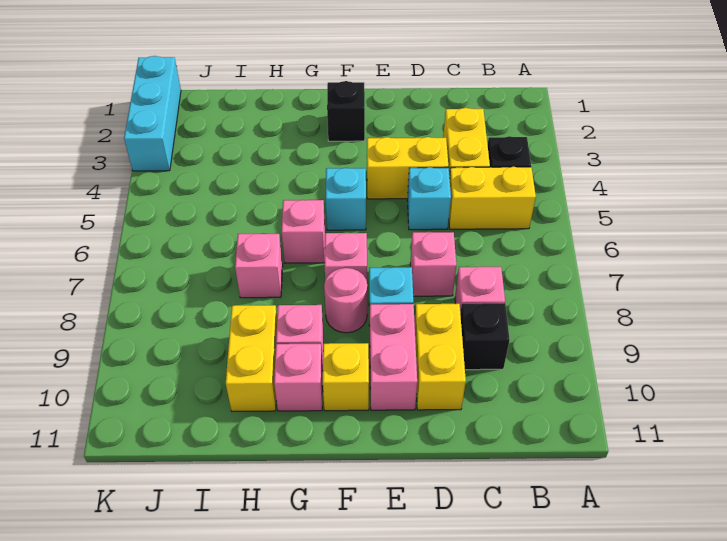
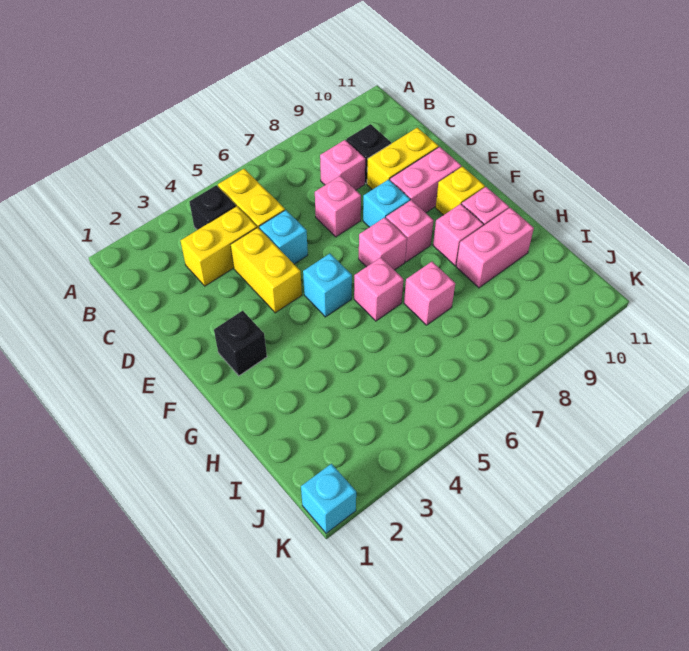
pink 1x1 round brick [324,268,367,333] -> pink 1x1 brick [386,200,434,262]
yellow 1x2 brick [226,305,277,412] -> pink 1x2 brick [456,208,534,288]
cyan 1x3 brick [124,56,181,171] -> cyan 1x1 brick [301,464,356,533]

